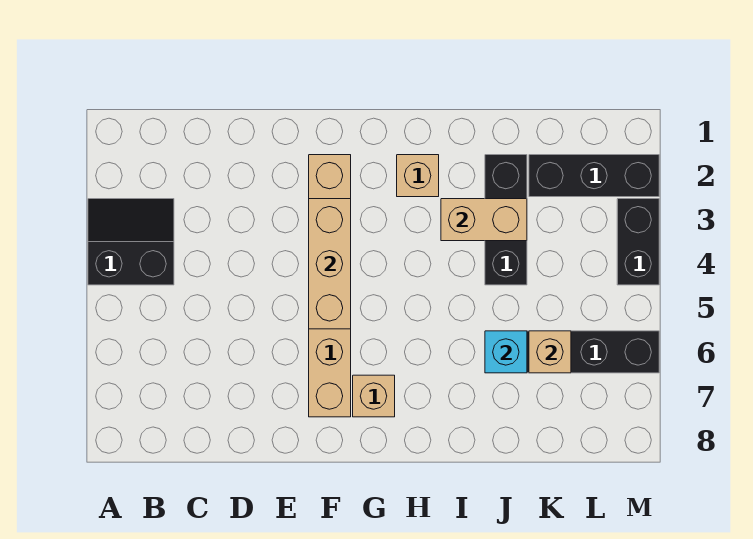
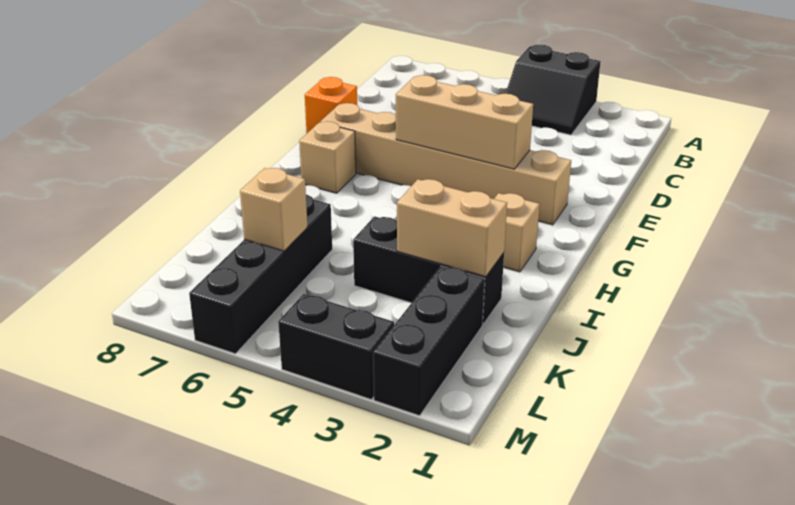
black 2x2 slope [88,199,174,285] -> black 2x2 slope turned to [506,45,601,135]
none -> orange 1x1 brick [305,77,357,133]
tan 1x2 brick [441,199,527,241] -> tan 1x2 brick turned to [397,179,507,277]
cyan 1x1 brick [485,331,527,373] -> none

